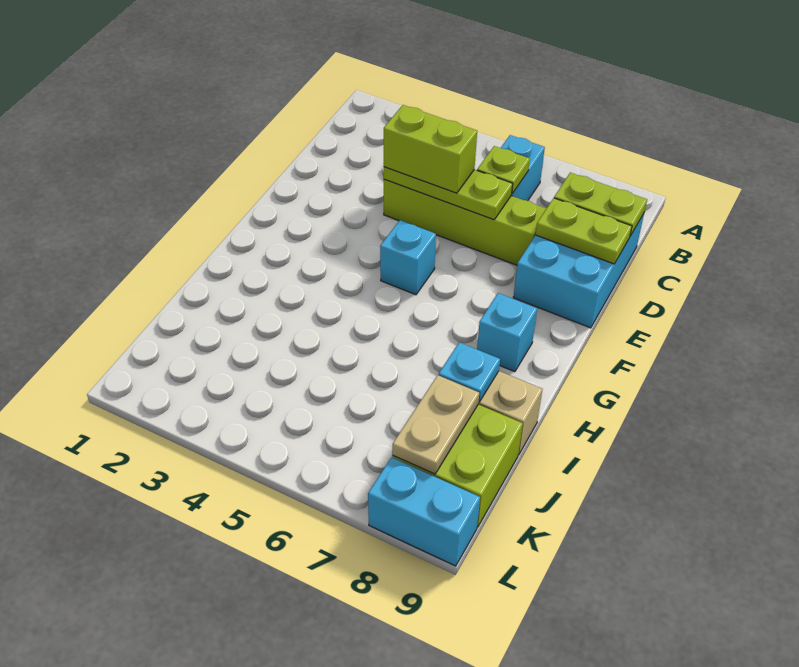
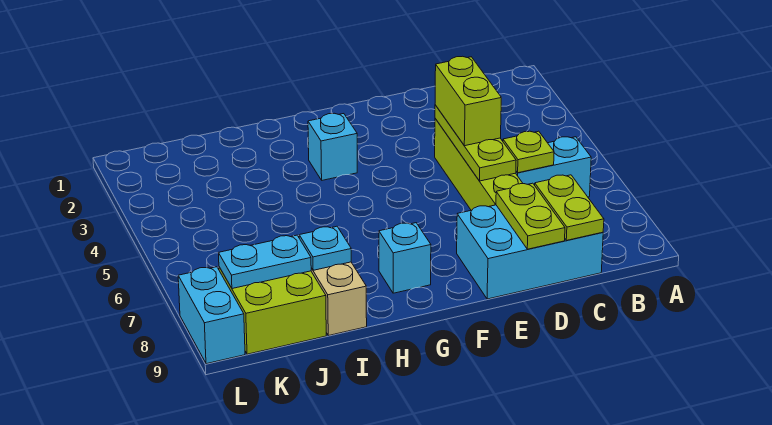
cyan 1x1 brick [380,220,436,295] -> cyan 1x1 brick moved to [308,113,357,180]
tan 1x2 plate [392,375,479,474] -> cyan 1x2 plate [219,235,311,289]

